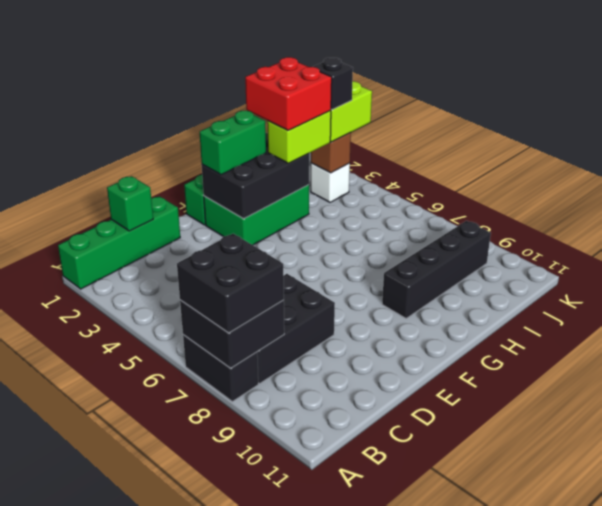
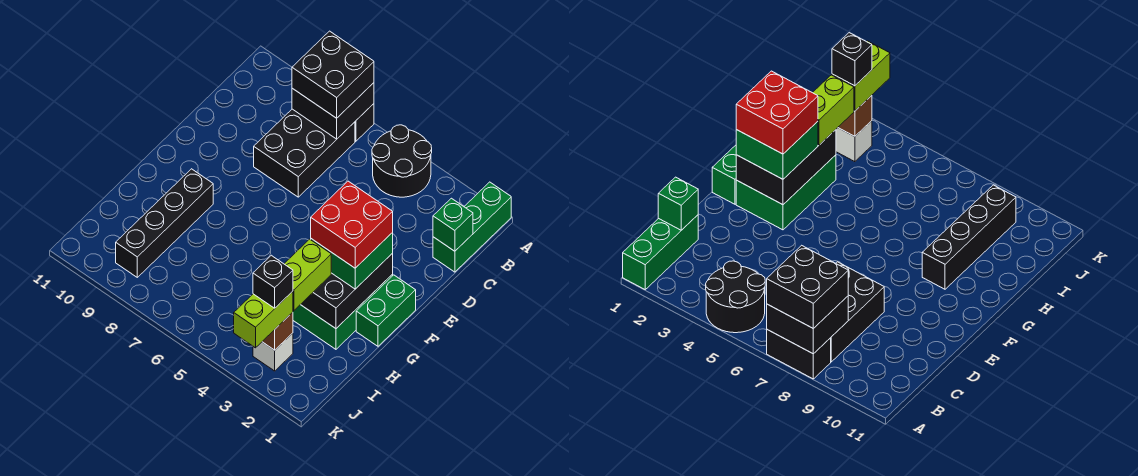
green 1x4 brick [58,196,180,289] -> green 1x3 brick [433,182,511,272]
none -> black 2x2 round brick [372,125,432,197]
green 1x2 brick [200,111,266,175] -> green 2x2 brick [311,232,393,289]
red 2x2 brick [245,57,332,131] -> red 2x2 brick moved to [311,181,393,268]

